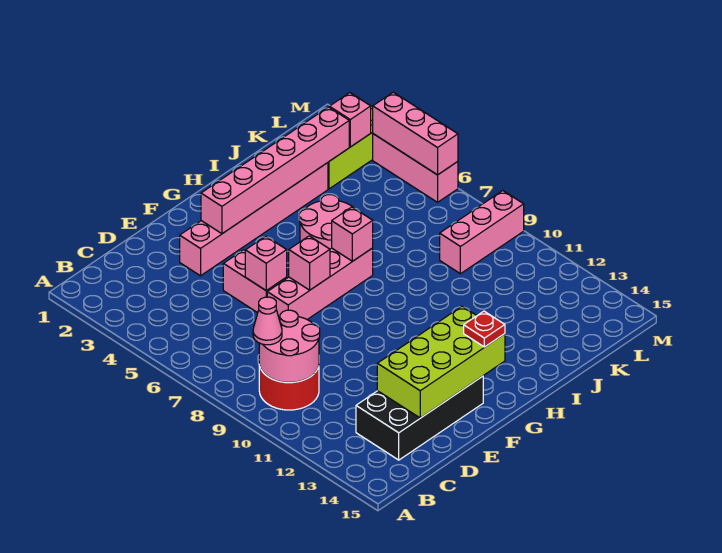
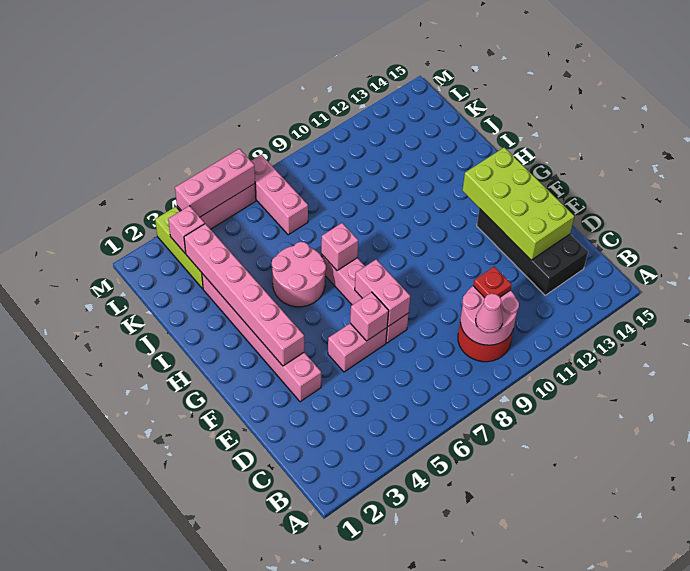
pink 1x1 brick [289,236,330,290] -> pink 1x2 brick [355,259,410,326]
red 1x1 plate [464,311,505,347] -> red 1x1 plate moved to [473,267,512,298]
pink 1x3 brick [440,191,524,274] -> pink 1x3 brick moved to [251,155,308,235]

